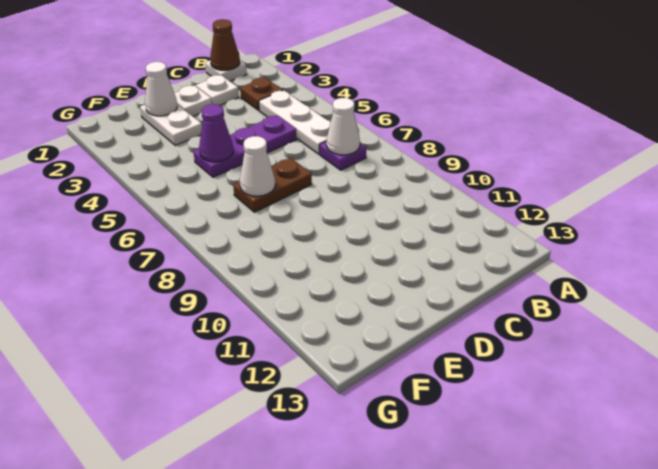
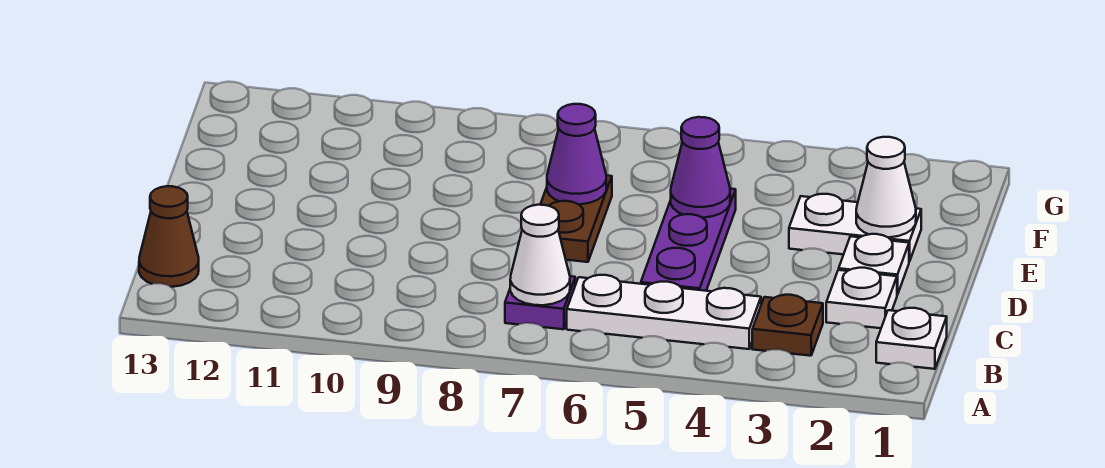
brown 1x1 cone [210,19,240,70] -> brown 1x1 cone moved to [139,186,199,287]
white 1x1 cone [240,136,275,196] -> purple 1x1 cone [547,104,606,204]

